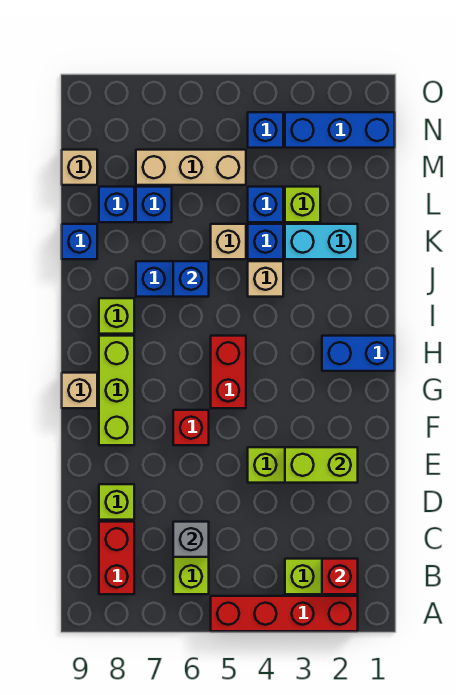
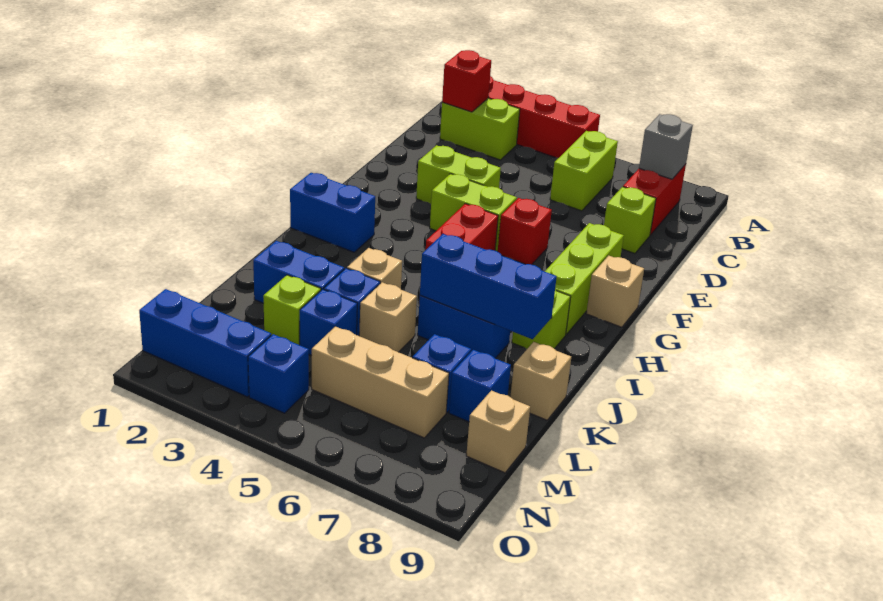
grey 1x1 brick [173,522,209,557] -> grey 1x1 brick moved to [639,114,693,179]
lime 1x2 brick [285,447,358,483] -> lime 1x2 brick moved to [430,174,517,251]
blue 1x1 brick [173,261,209,297] -> blue 1x3 brick [420,234,557,339]
cyan 1x2 brick [285,224,358,259] -> blue 1x2 brick [253,241,344,303]
blue 1x1 brick [62,224,97,259] -> tan 1x1 brick [510,342,571,420]

